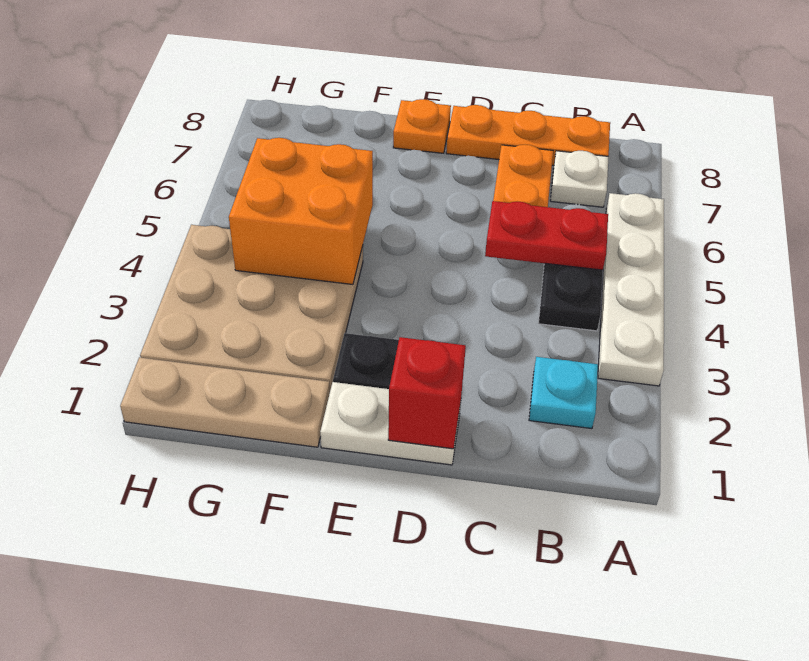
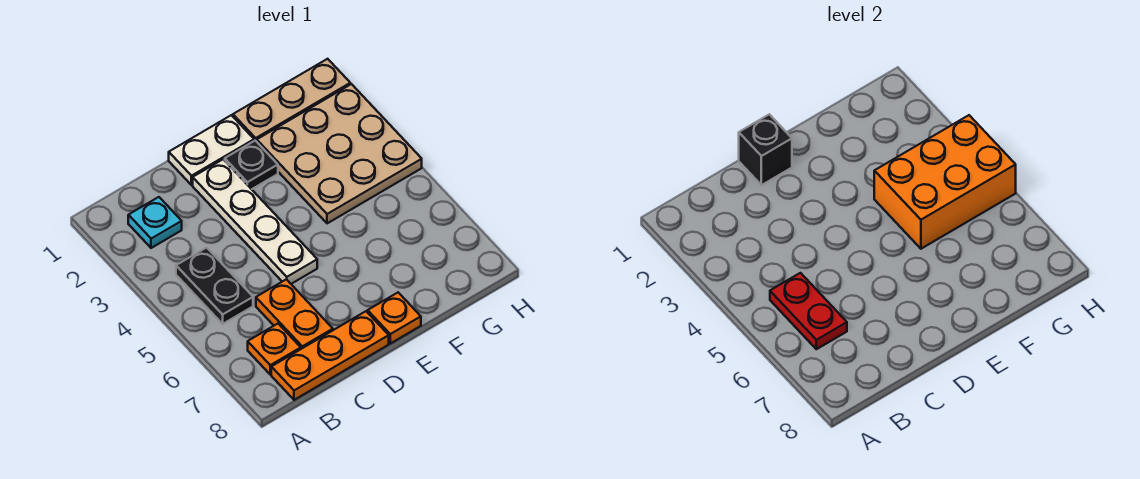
white 1x4 plate [598,193,664,386] -> white 1x4 plate moved to [193,159,317,284]
red 1x2 plate [485,201,608,270] -> red 1x2 plate turned to [770,273,847,349]
white 1x1 plate [550,151,609,207] -> orange 1x1 plate [248,324,301,374]
red 1x1 brick [388,337,466,449] -> black 1x1 brick [739,114,792,185]
orange 2x2 brick [229,138,373,284] -> orange 2x3 brick [874,115,1016,249]

